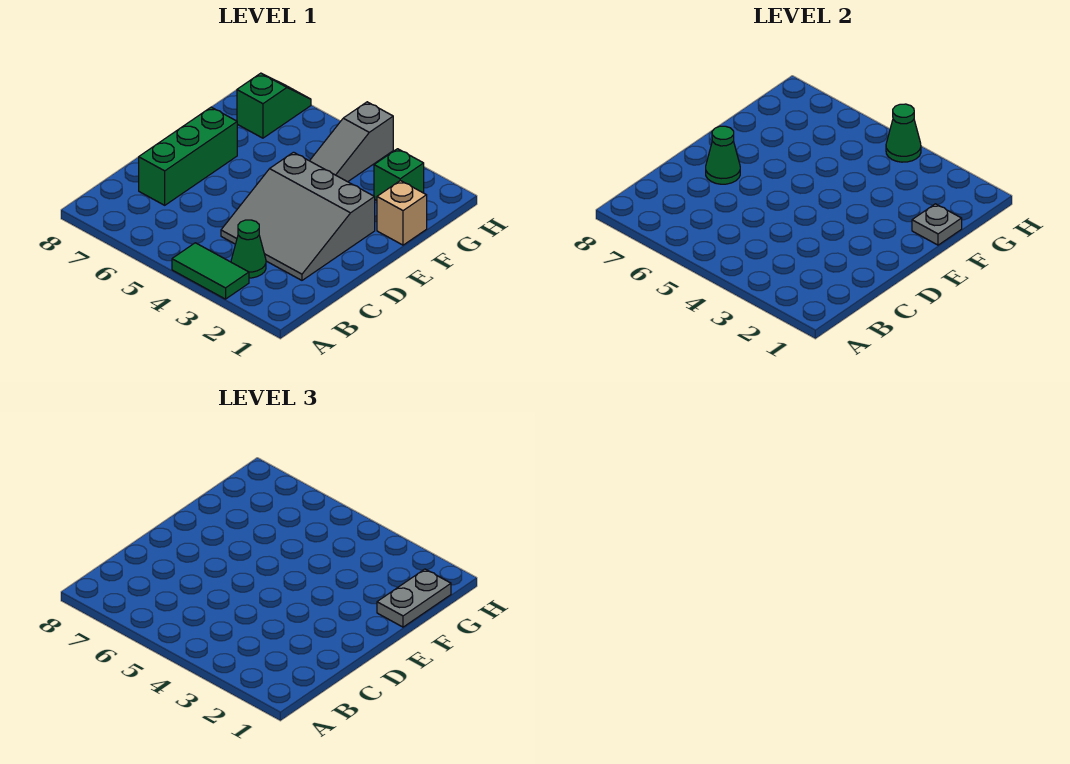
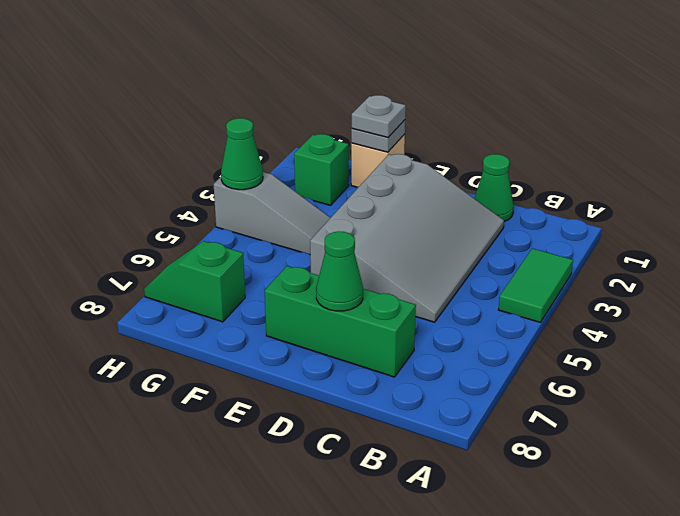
green 1x1 cone [231,220,266,278] -> green 1x1 cone moved to [474,154,514,222]
grey 3x3 slope [221,152,375,280] -> grey 3x4 slope [310,154,504,322]
grey 1x2 plate [377,569,451,627] -> grey 1x1 plate [352,95,406,137]

